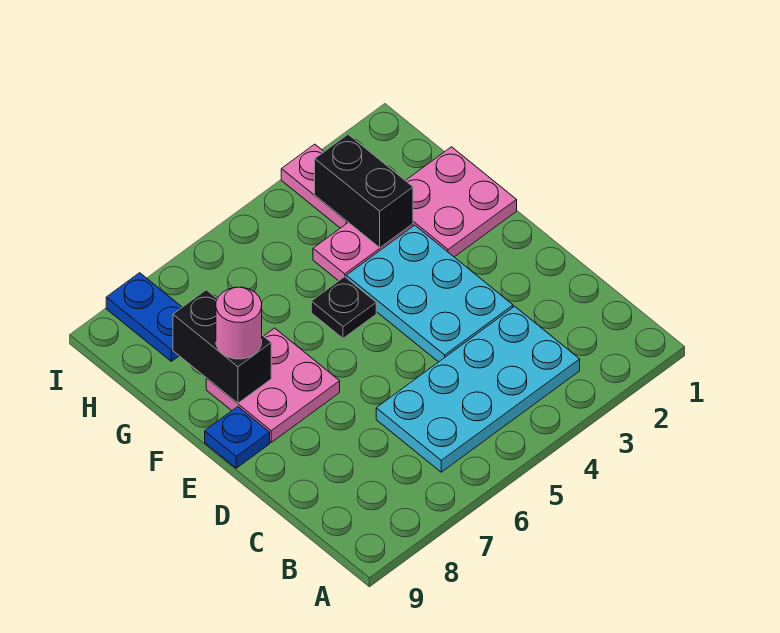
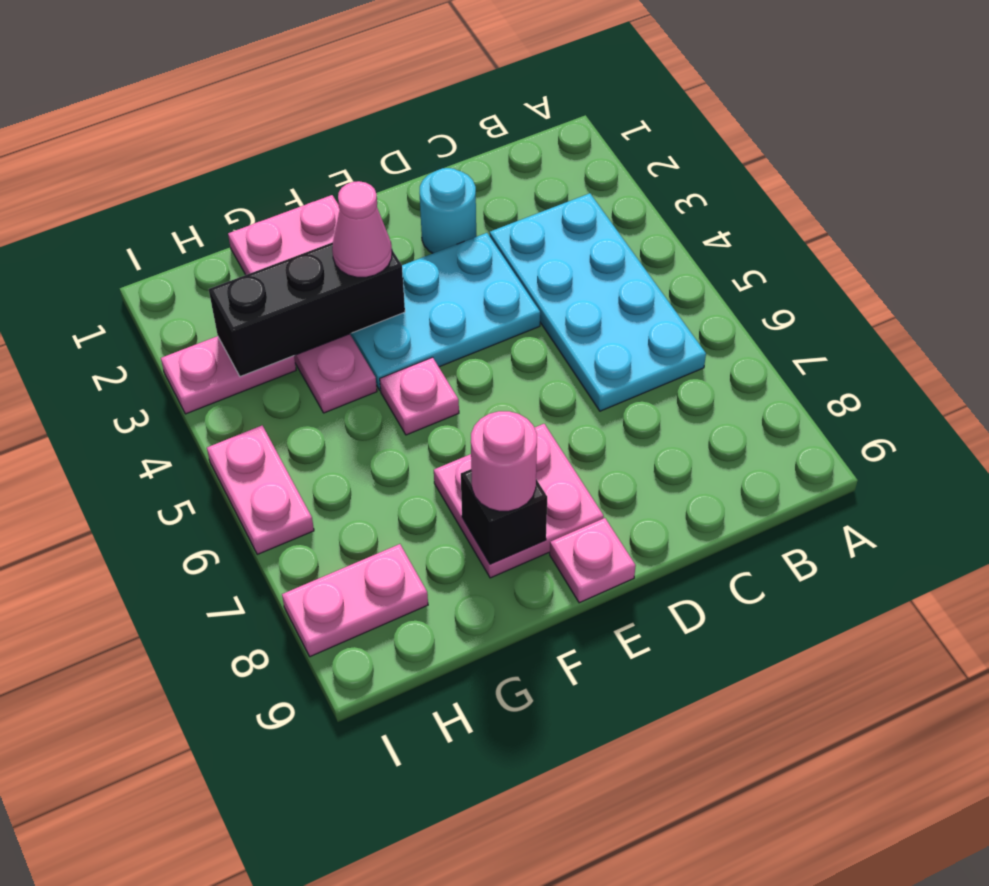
none -> cyan 1x1 round brick [420,168,476,253]
blue 1x1 plate [205,407,270,468] -> pink 1x1 plate [550,518,636,603]
none -> pink 1x1 cone [332,181,392,277]
black 1x1 plate [311,277,376,338] -> pink 1x1 plate [380,357,459,435]
black 1x2 brick [173,290,271,403] -> black 1x1 brick [461,469,547,564]
black 1x2 brick [315,134,413,248] -> black 1x3 brick [209,242,405,377]
blue 1x2 plate [106,273,182,361] -> pink 1x2 plate [282,544,428,657]
none -> pink 1x2 plate [207,426,314,554]

